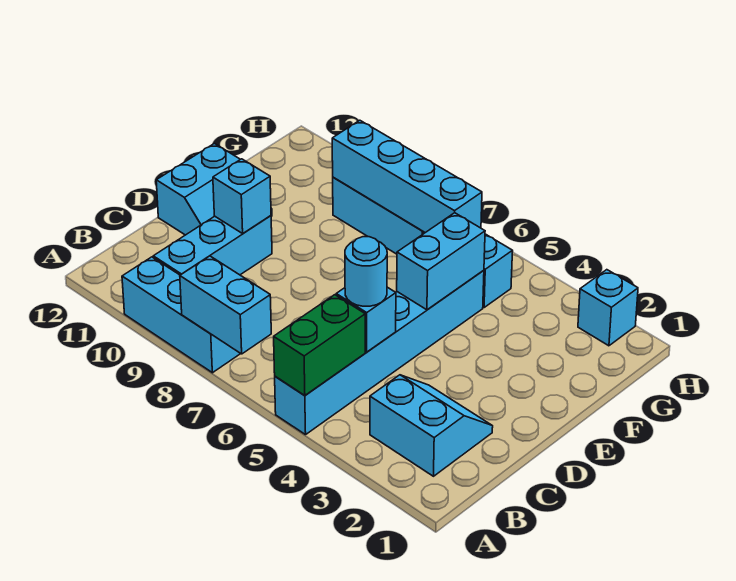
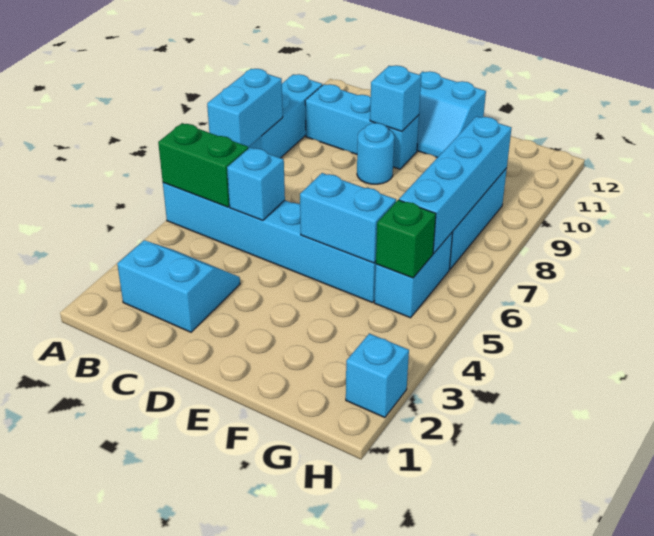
cyan 2x2 slope [370,375,493,476] -> cyan 2x2 slope turned to [117,240,240,332]
cyan 1x1 round brick [345,237,387,306] -> cyan 1x1 round brick moved to [357,123,394,184]
none -> green 1x1 brick [376,200,436,278]

